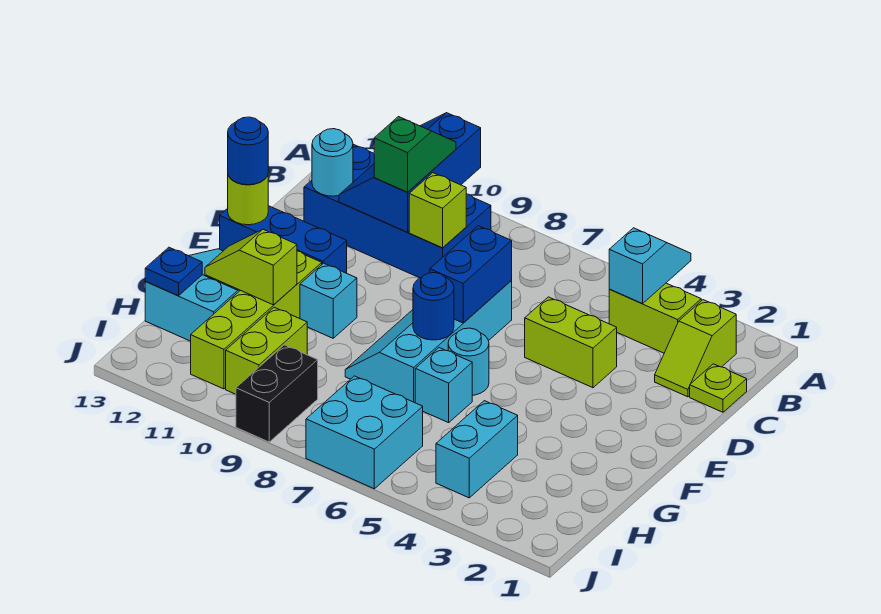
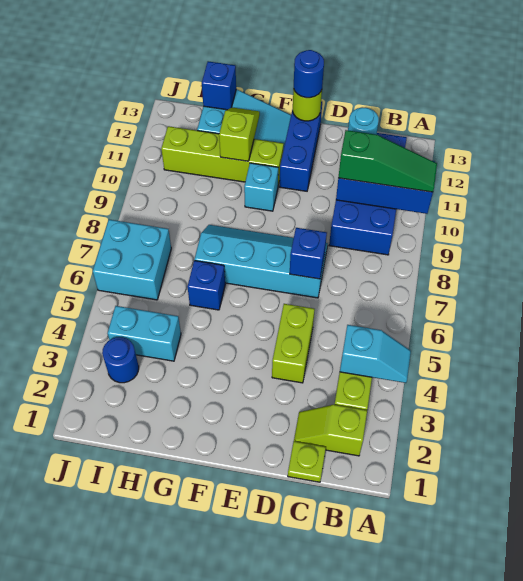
green 1x2 slope [374,117,456,192] -> green 1x3 slope [338,130,437,192]
lime 1x1 brick [409,173,466,248] -> none
blue 1x2 brick [430,226,512,323] -> blue 1x1 brick [290,228,327,279]
cyan 1x1 round brick [448,328,489,395] -> none
blue 1x1 round brick [413,273,454,340] -> blue 1x1 round brick moved to [102,337,139,383]
cyan 1x1 brick [415,348,472,423] -> blue 1x1 brick [188,261,225,310]
lime 1x2 brick [226,307,307,394] -> none
blue 1x1 plate [145,247,202,296] -> blue 1x1 brick [202,61,236,110]
black 1x2 brick [236,345,318,442] -> none

